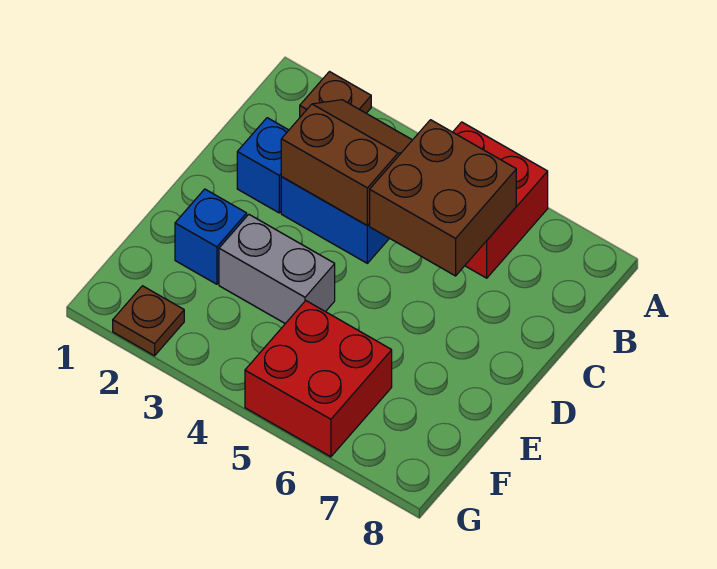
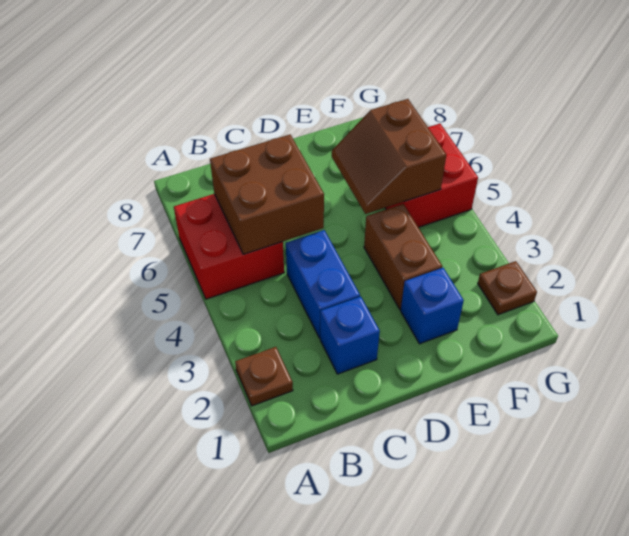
brown 2x2 slope [281,100,412,225] -> brown 2x2 slope moved to [332,99,446,214]
grey 1x2 brick [219,215,335,324] -> brown 1x2 brick [364,204,442,309]

